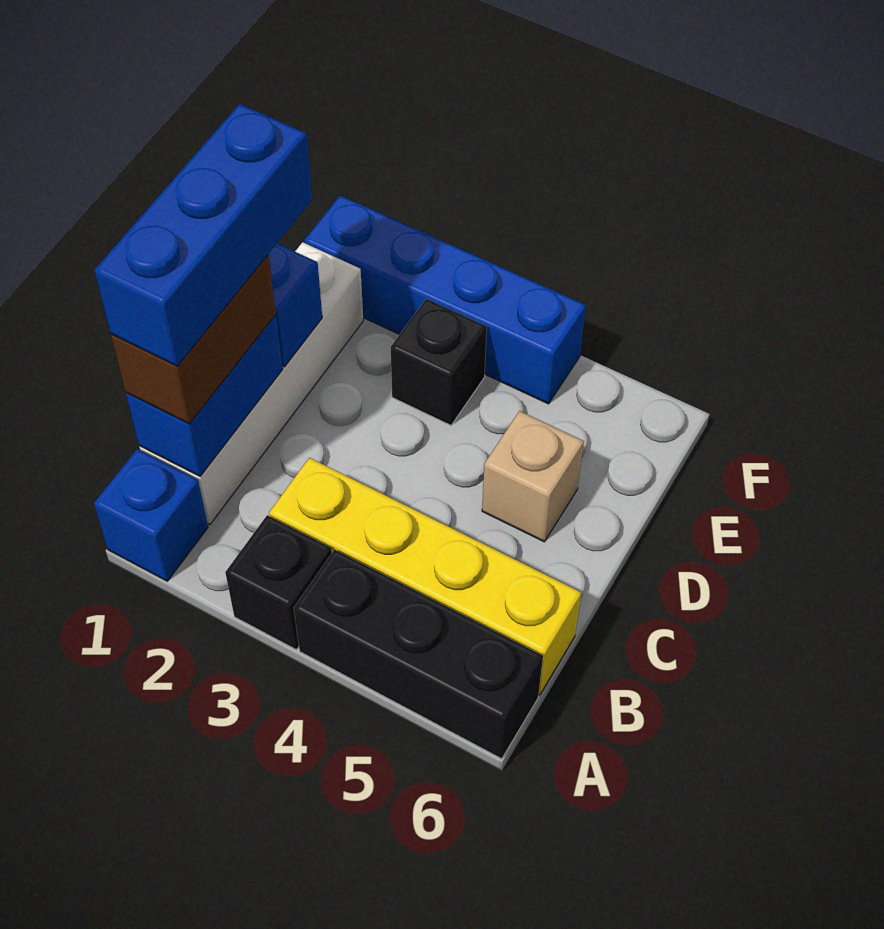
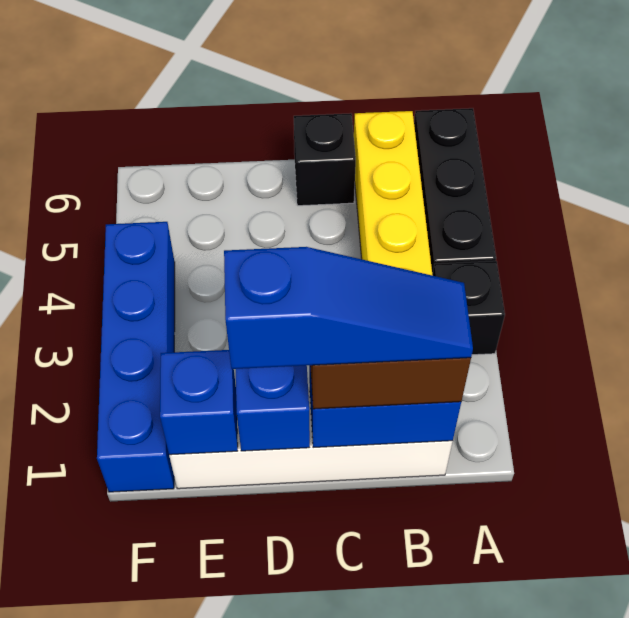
blue 1x1 brick [94,449,208,581] -> blue 1x1 brick moved to [160,350,238,455]
blue 1x3 brick [94,104,312,366] -> blue 1x3 slope [224,247,473,369]
tan 1x1 brick [482,411,584,542] -> none
black 1x1 brick [391,299,487,425] -> black 1x1 brick moved to [294,113,356,206]

